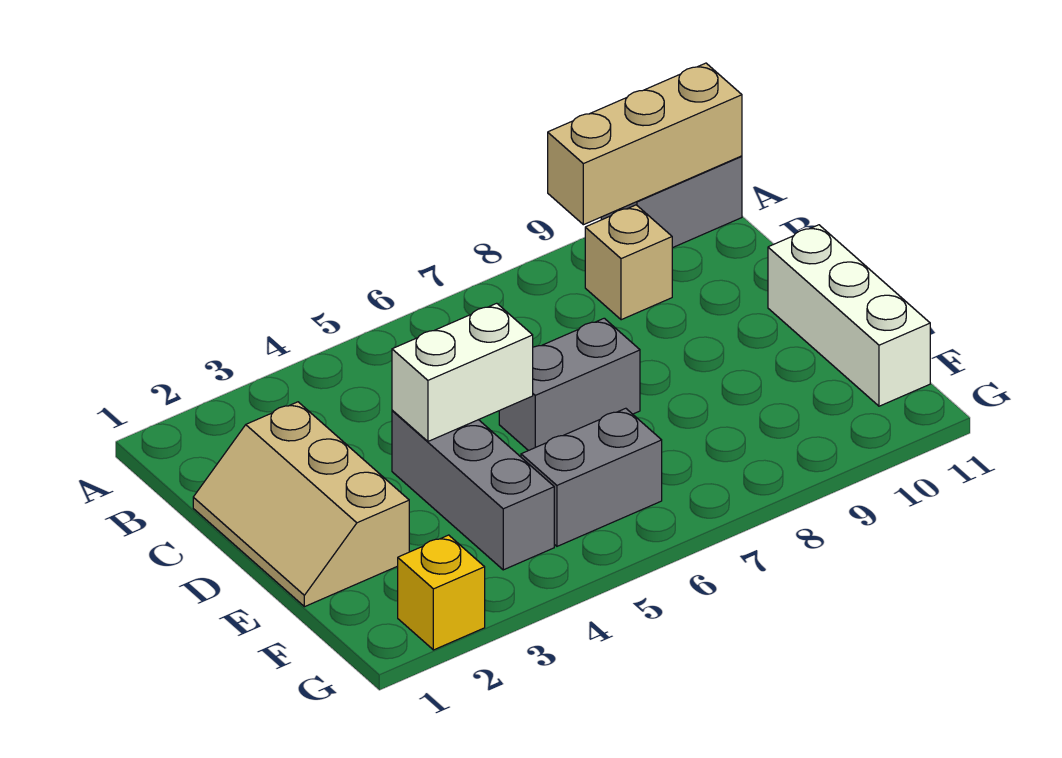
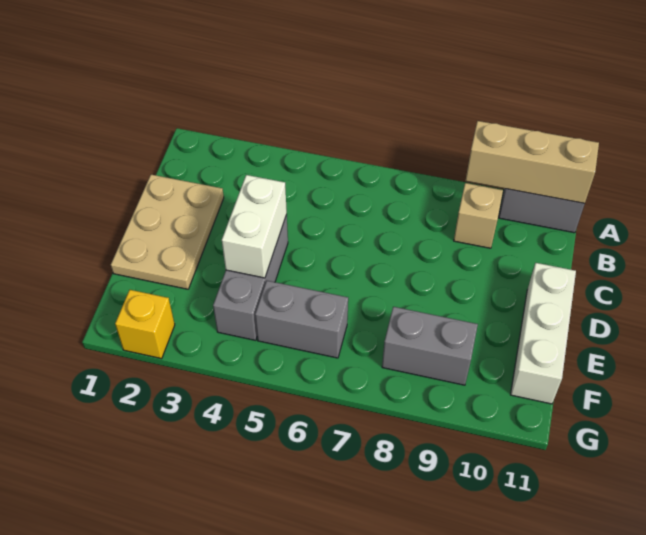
tan 2x3 slope [193,402,409,607] -> tan 2x3 plate [111,175,224,289]
white 1x2 brick [392,303,533,441] -> white 1x2 brick turned to [222,175,287,278]
grey 1x2 brick [499,318,640,451] -> grey 1x2 brick moved to [382,307,478,385]

